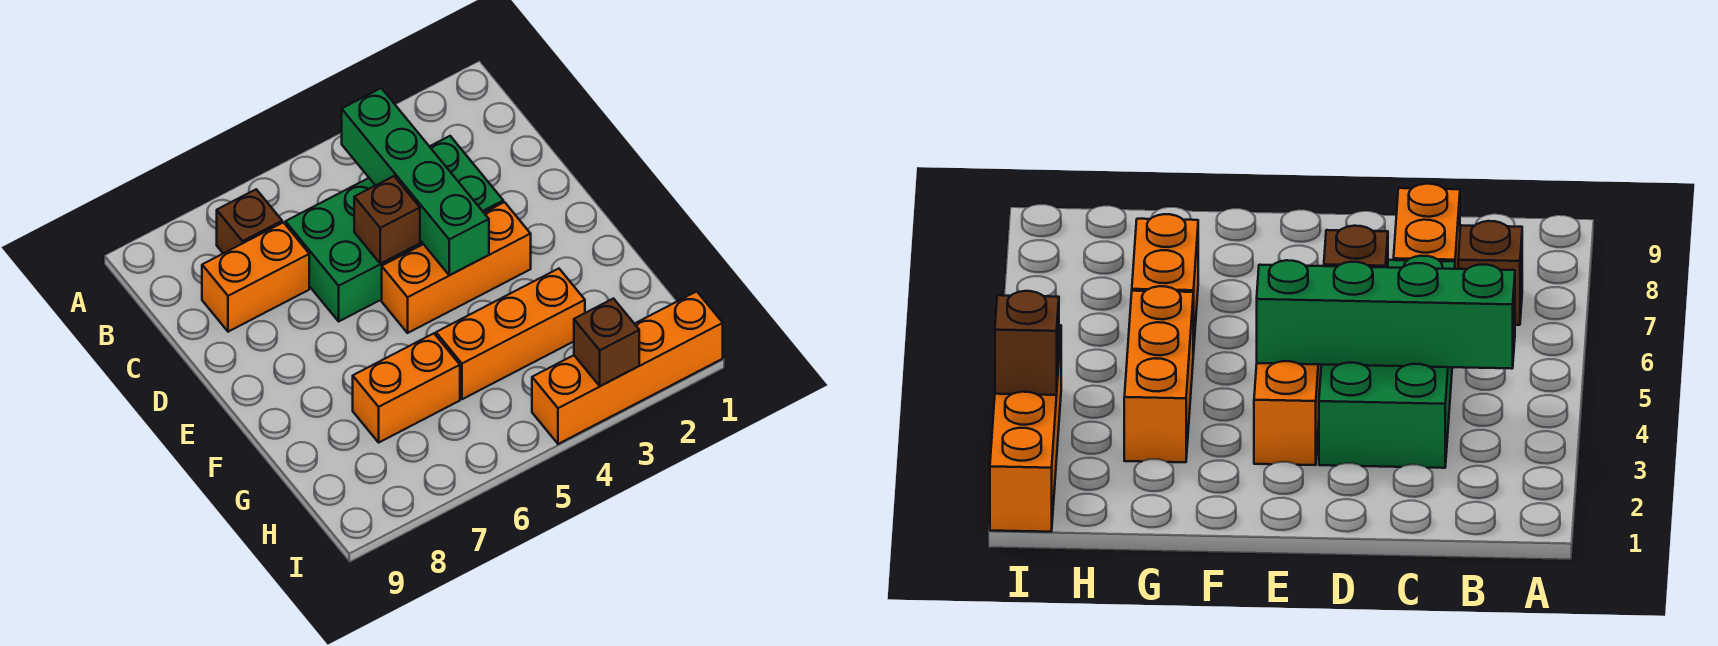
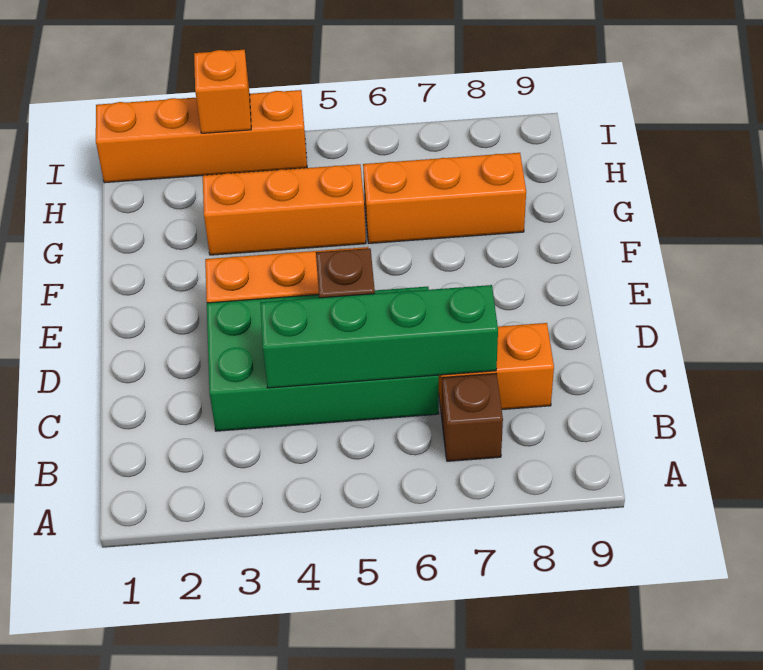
green 1x4 brick [342,88,489,275] -> green 1x4 brick turned to [260,285,498,388]
orange 1x2 brick [353,333,460,442] -> orange 1x3 brick [363,153,526,243]
brown 1x1 brick [574,299,639,386] -> orange 1x1 brick [194,50,251,133]

